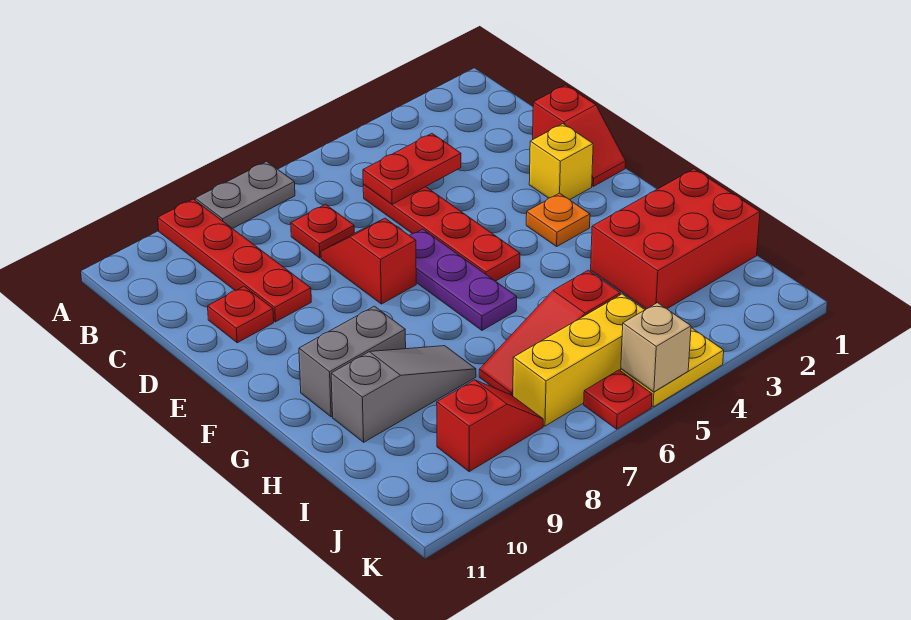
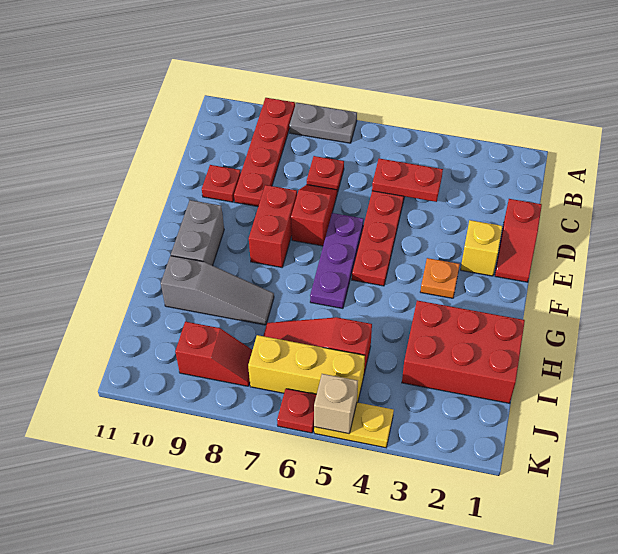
none -> red 1x2 brick [249,185,297,267]
grey 1x2 brick [299,306,406,417] -> grey 1x2 brick turned to [171,200,224,265]

